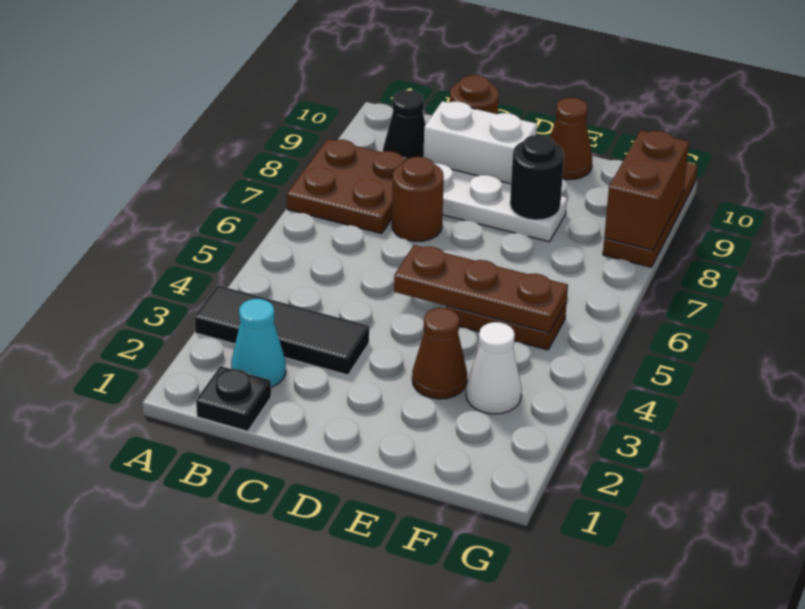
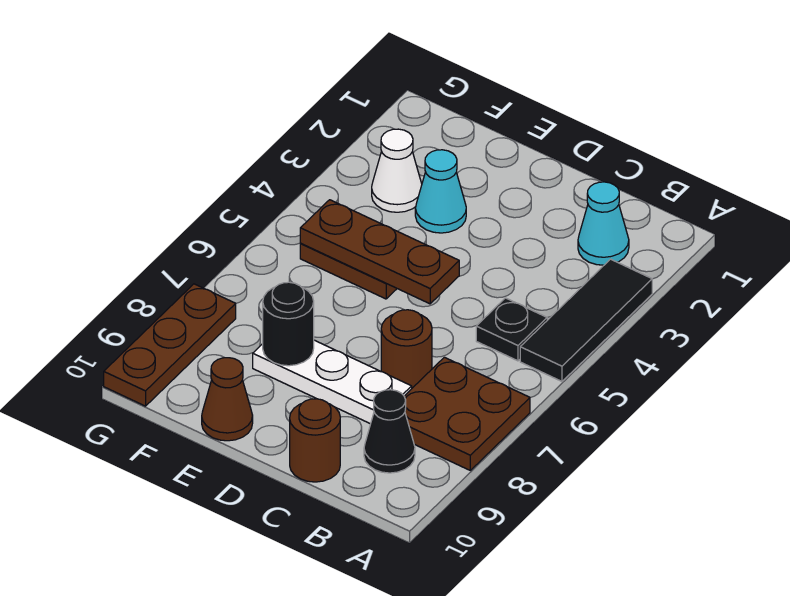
black 1x3 tile [195,286,369,375] -> black 1x3 tile turned to [520,259,652,381]
black 1x1 plate [196,366,271,431] -> black 1x1 plate moved to [476,298,547,361]
white 1x2 brick [423,101,537,184] -> none
brown 1x1 cone [412,308,467,399] -> cyan 1x1 cone [415,150,466,233]
brown 1x2 brick [604,130,689,250] -> none

